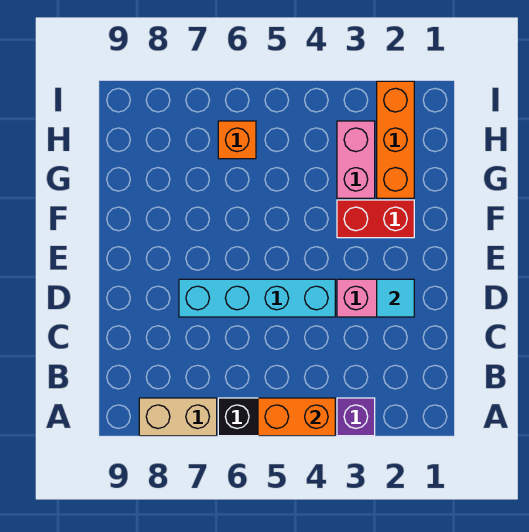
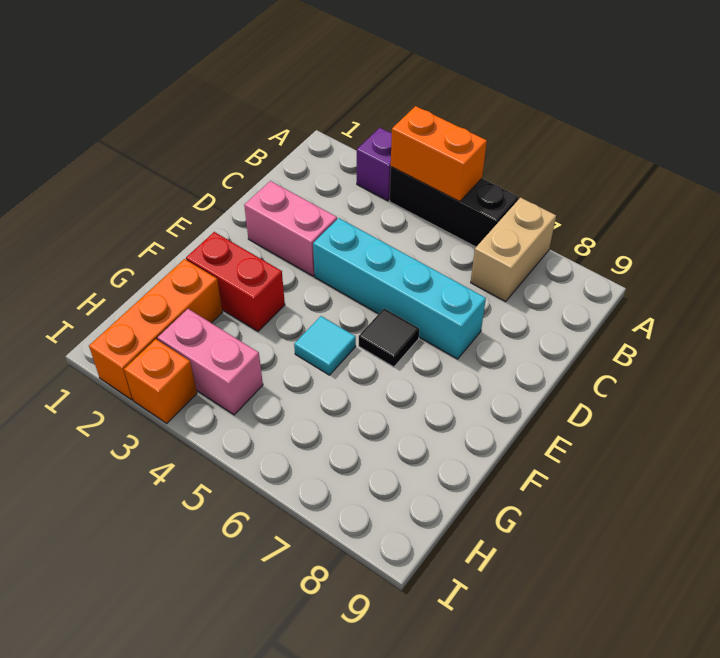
tan 1x2 brick [139,398,217,436] -> tan 1x2 brick turned to [471,198,556,302]
cyan 1x1 tile [377,279,414,317] -> cyan 1x1 tile moved to [294,316,356,375]
none -> black 1x1 tile [359,309,419,367]
pink 1x2 brick [337,121,375,198] -> pink 1x2 brick turned to [158,309,263,415]
orange 1x1 brick [218,121,256,159] -> orange 1x1 brick moved to [124,339,197,423]

